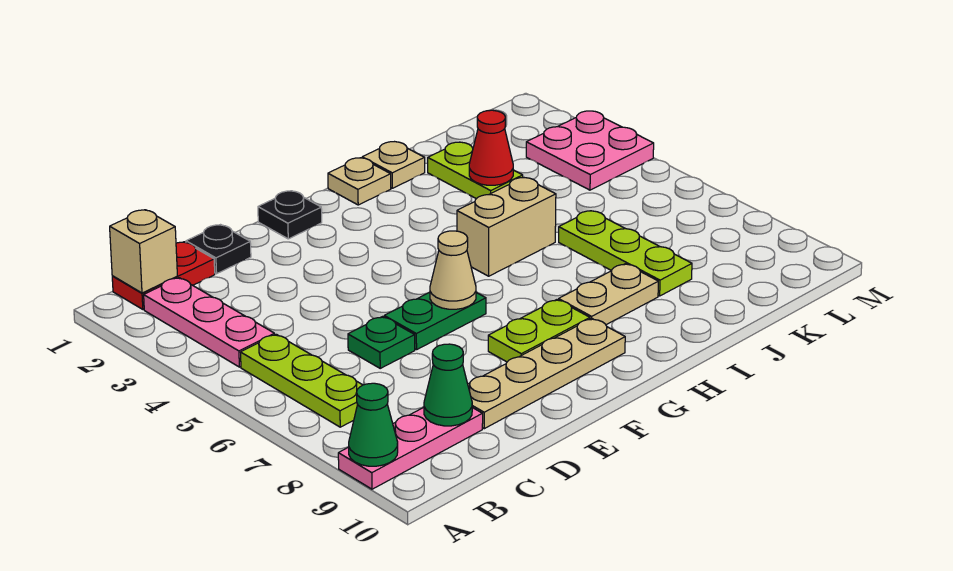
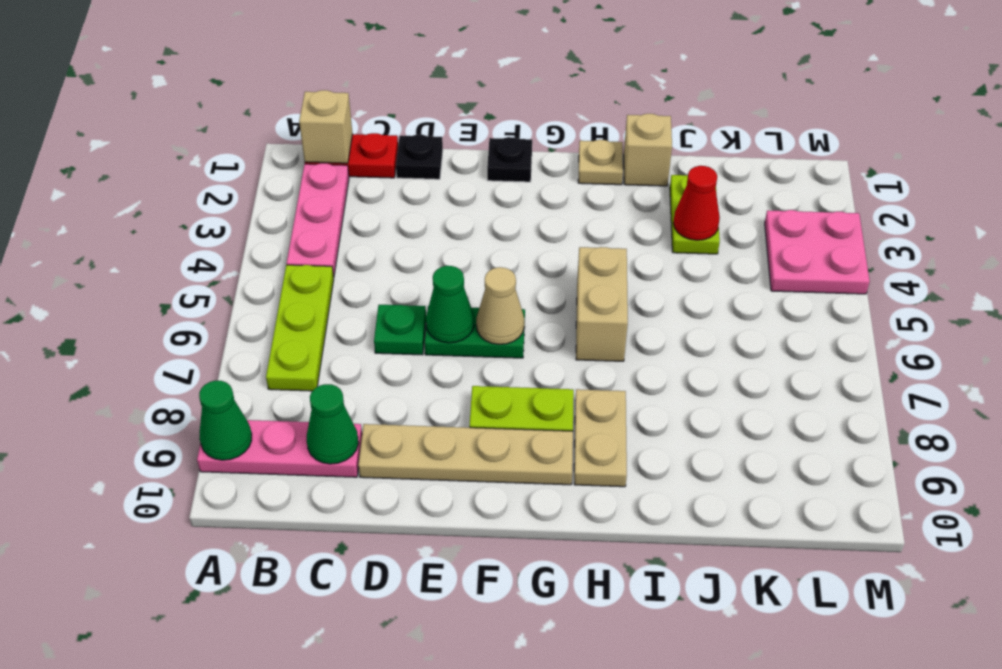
none -> green 1x1 cone [426,266,474,343]
tan 1x2 brick [457,178,556,276] -> tan 1x2 brick turned to [576,247,628,361]
tan 1x2 plate [559,264,658,325] -> tan 1x2 plate turned to [574,389,627,487]
tan 1x1 plate [362,142,425,188] -> tan 1x1 brick [624,114,672,186]
lime 1x3 plate [559,211,692,296] -> none

